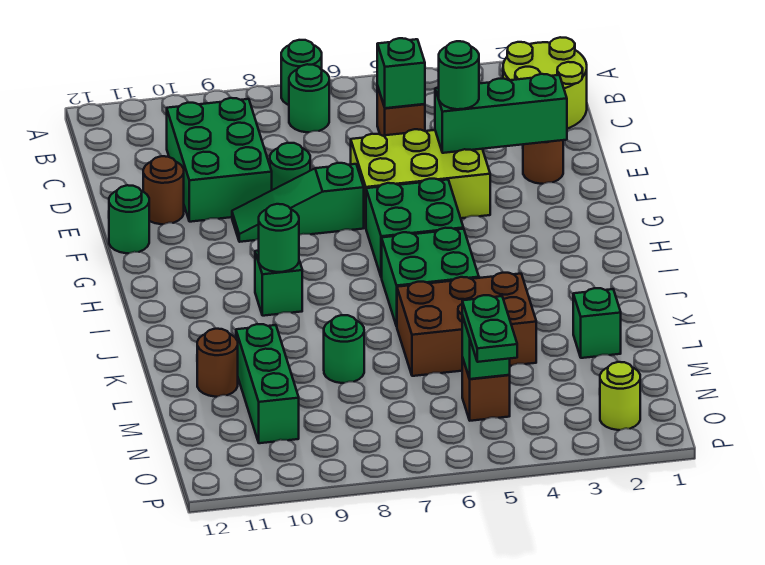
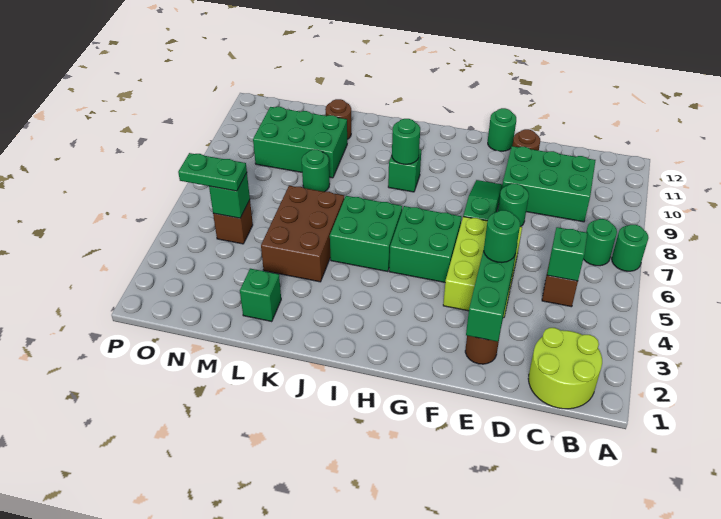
green 1x3 brick [236,324,299,443] -> green 2x3 brick [253,107,347,178]
lime 1x1 round brick [600,362,640,430] -> none

